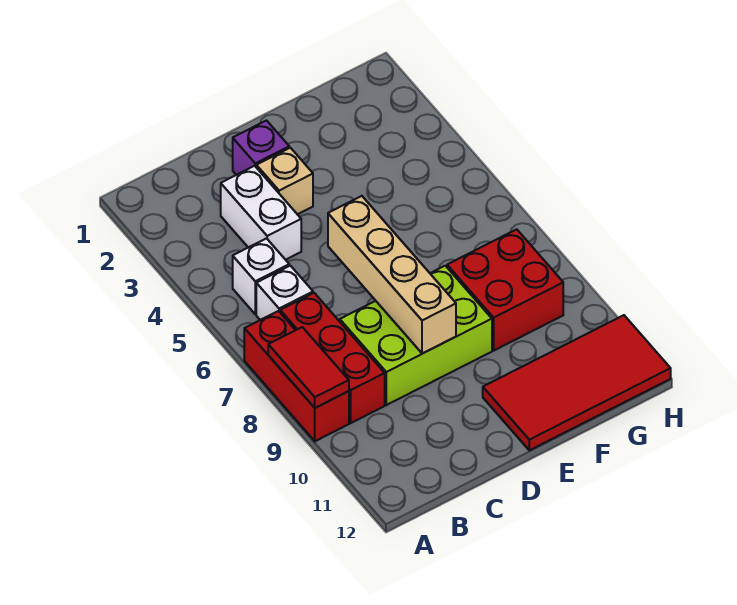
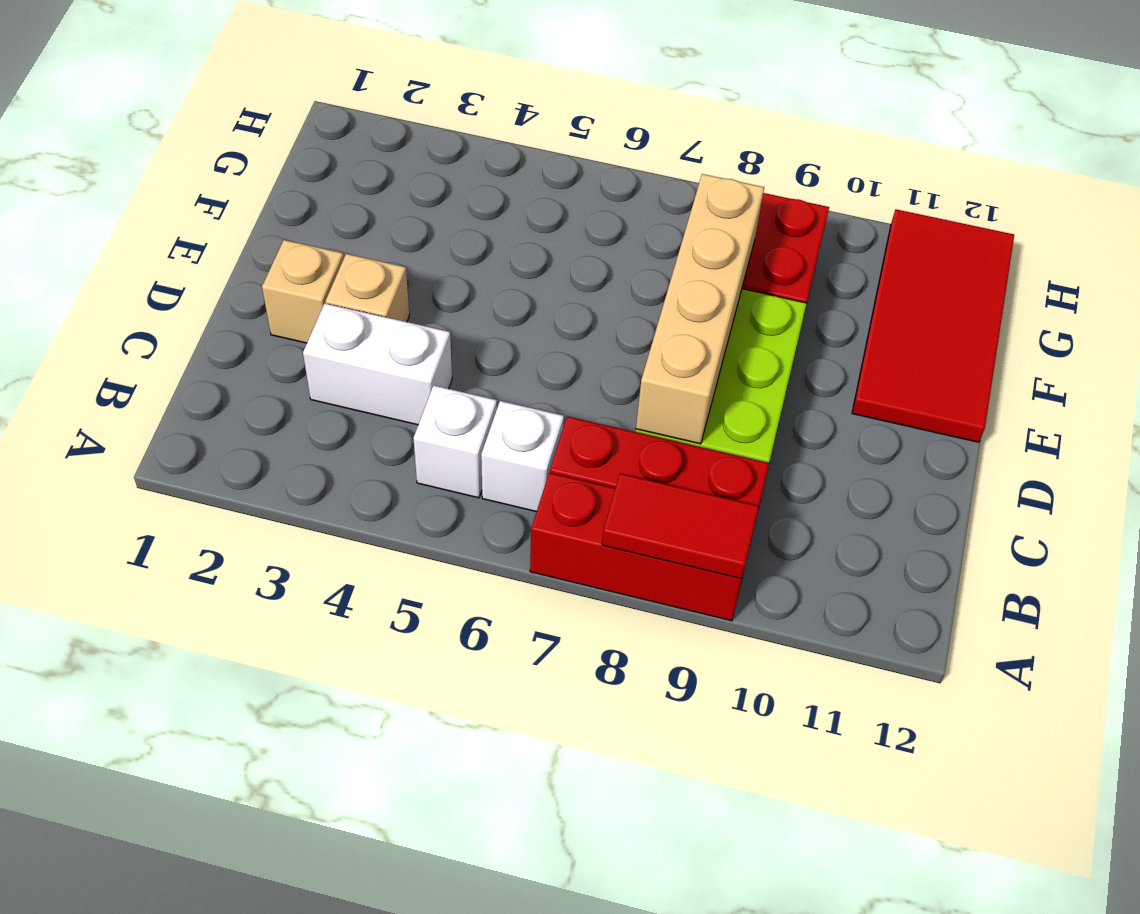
purple 1x1 brick [233,121,289,175] -> tan 1x1 brick [262,240,344,343]
tan 1x4 brick [328,196,456,354] -> tan 1x4 brick turned to [636,174,764,444]

